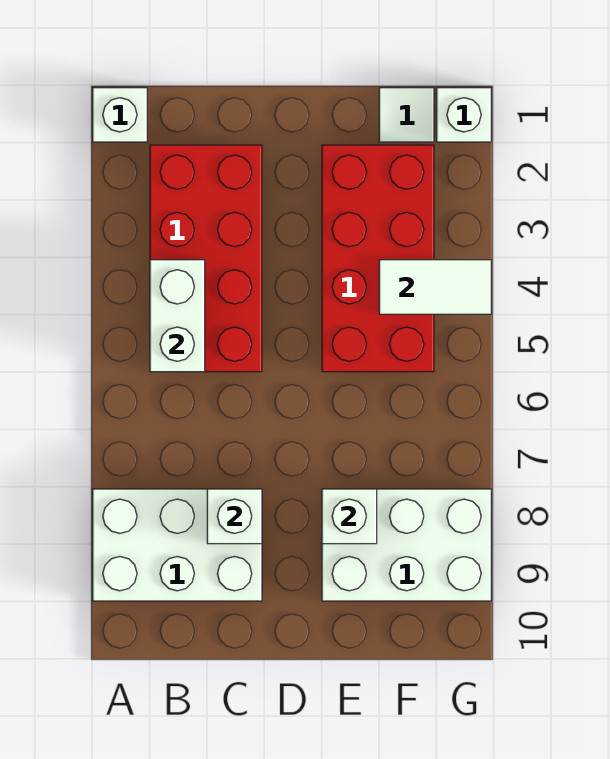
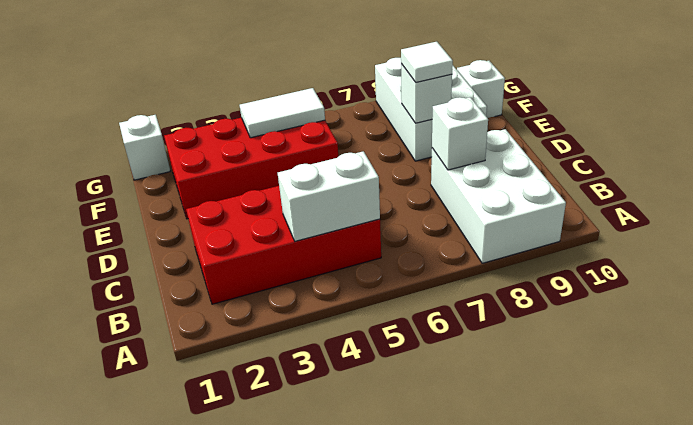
white 1x1 brick [93,88,147,142] -> white 1x1 brick moved to [457,60,505,118]
white 1x1 tile [379,88,434,142] -> white 1x1 tile moved to [401,42,453,82]
white 1x2 tile [379,260,491,314] -> white 1x2 tile turned to [240,88,325,138]

